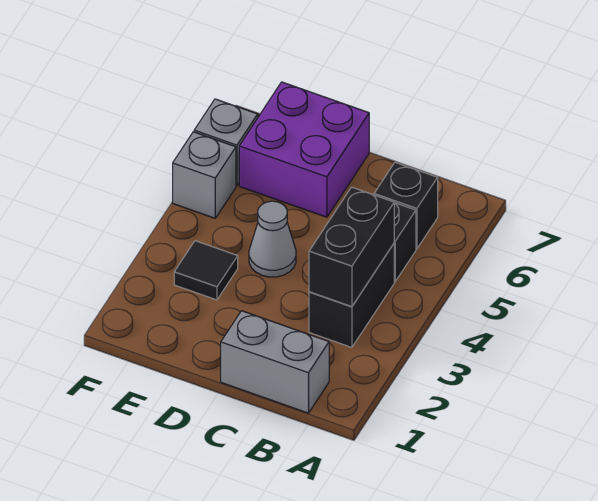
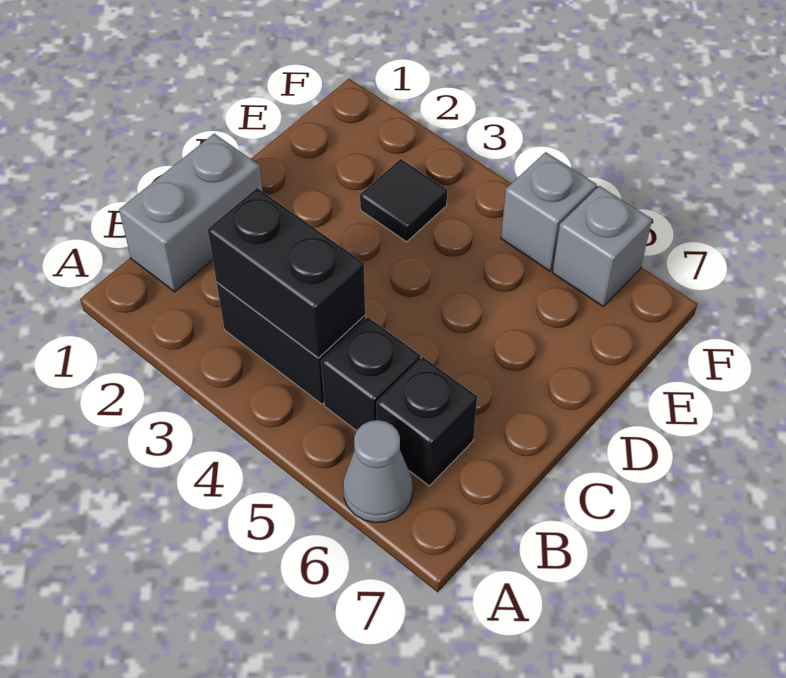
grey 1x1 cone [249,201,296,277] -> grey 1x1 cone moved to [343,420,413,523]
purple 2x2 brick [239,82,369,217] -> none

